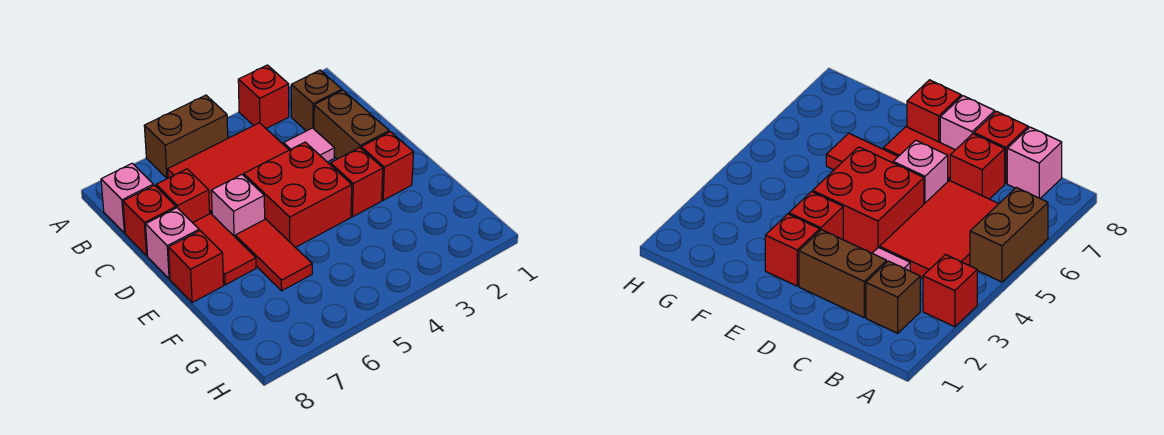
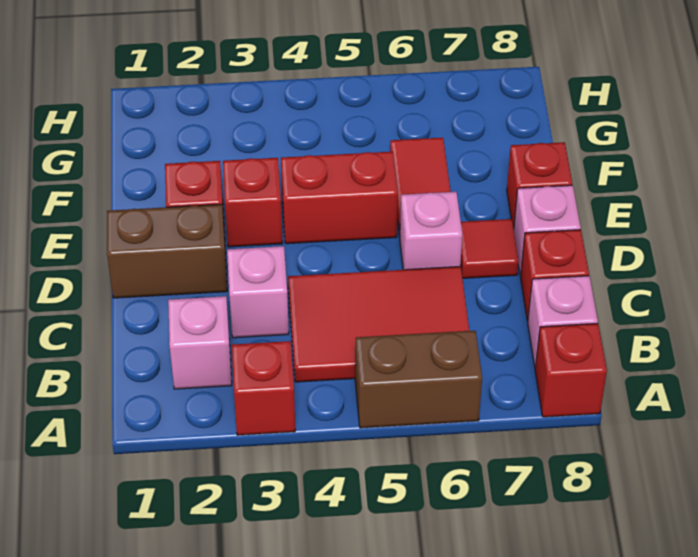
brown 1x1 brick [291,70,342,131] -> pink 1x1 brick [168,296,232,389]
brown 1x2 brick [314,90,389,159] -> brown 1x2 brick turned to [107,204,227,298]
pink 1x1 tile [284,128,335,162] -> pink 1x1 brick [227,246,289,338]
red 1x1 brick [156,169,210,223] -> red 1x1 brick moved to [535,324,607,417]
red 2x2 brick [244,142,352,247] -> red 1x2 brick [281,152,398,244]
red 1x2 tile [193,214,256,285] -> red 1x1 tile [461,219,519,278]

